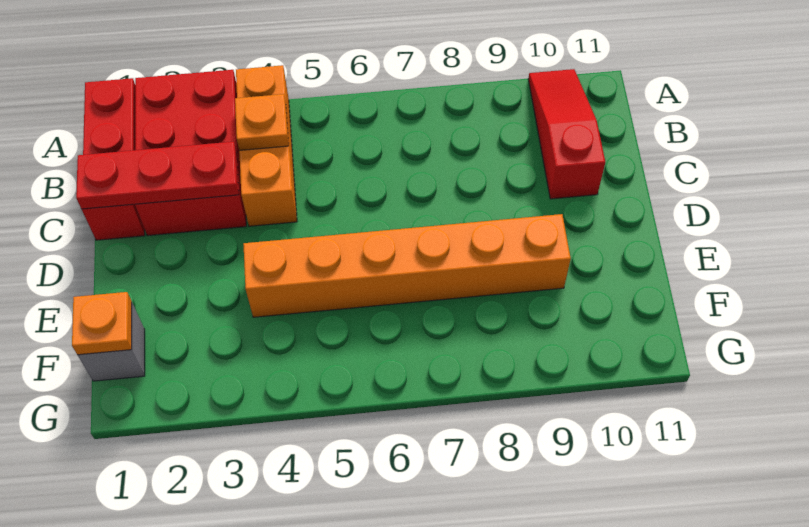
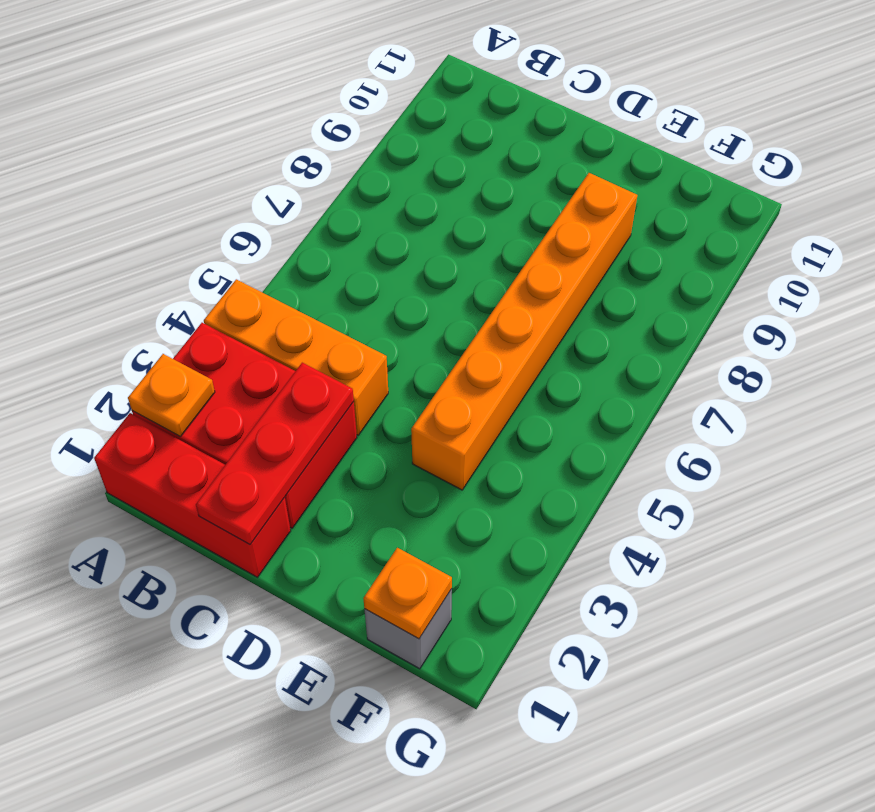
red 1x3 slope [528,69,605,199] -> none
orange 1x1 plate [235,94,289,150] -> orange 1x1 plate moved to [128,354,215,436]

